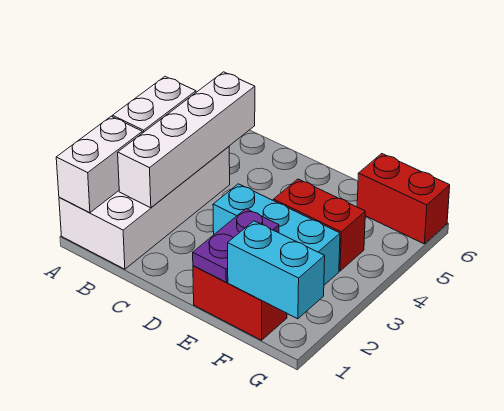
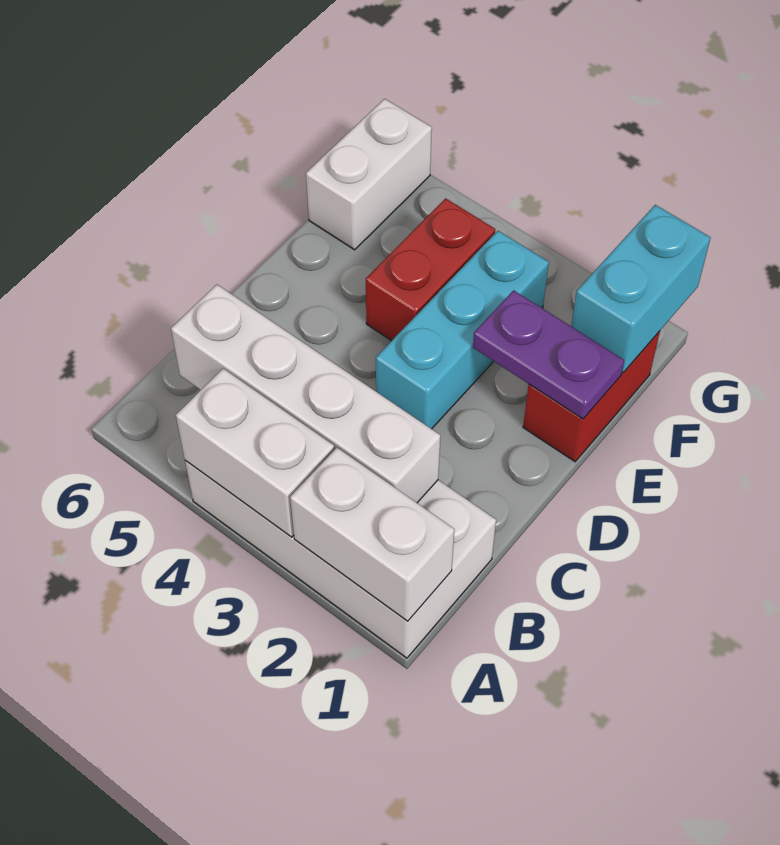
red 1x2 brick [357,154,450,244] -> white 1x2 brick [306,99,432,250]

